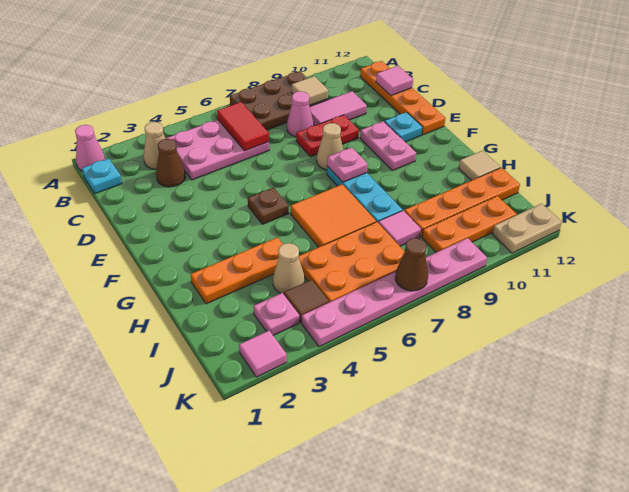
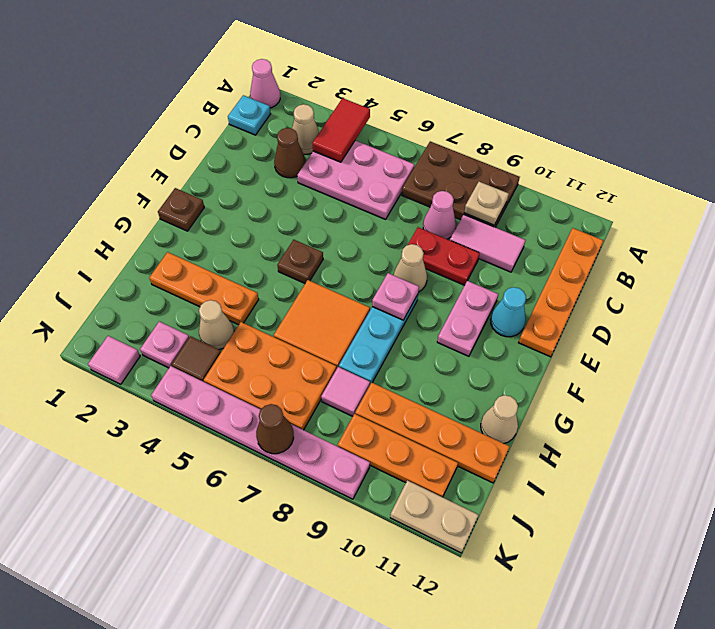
red 1x2 tile [217,102,269,151] -> red 1x2 tile moved to [313,98,370,162]
tan 1x1 tile [292,76,328,105] -> tan 1x1 plate [464,182,509,225]
pink 1x1 tile [376,66,413,96] -> none
cyan 1x1 plate [385,112,423,142] -> cyan 1x1 cone [490,287,526,337]
none -> brown 1x1 plate [158,188,204,231]
tan 1x1 tile [459,151,500,181] -> tan 1x1 cone [481,395,518,443]

